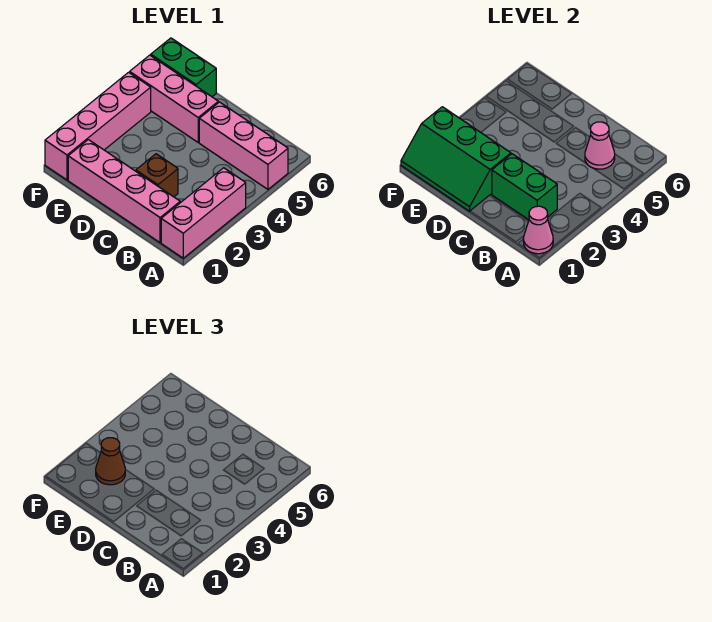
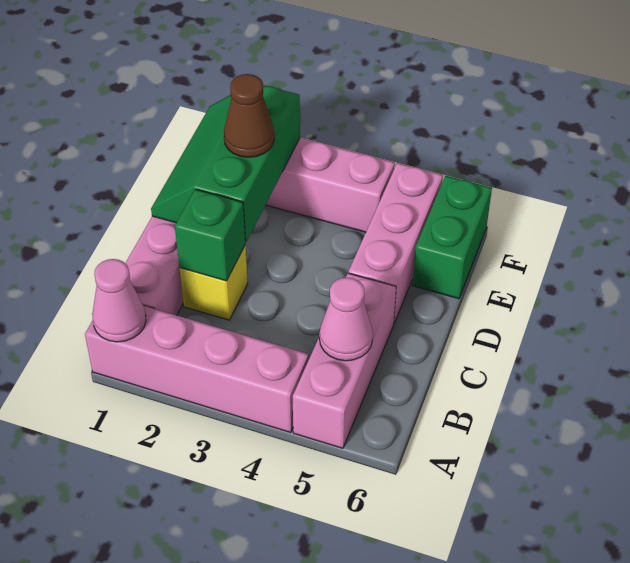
pink 1x3 brick [161,168,246,258] -> pink 1x4 brick [85,306,309,432]
green 1x2 brick [492,154,557,220] -> green 1x1 brick [175,189,245,281]
brown 1x1 brick [136,154,178,197] -> yellow 1x1 brick [180,245,248,320]

